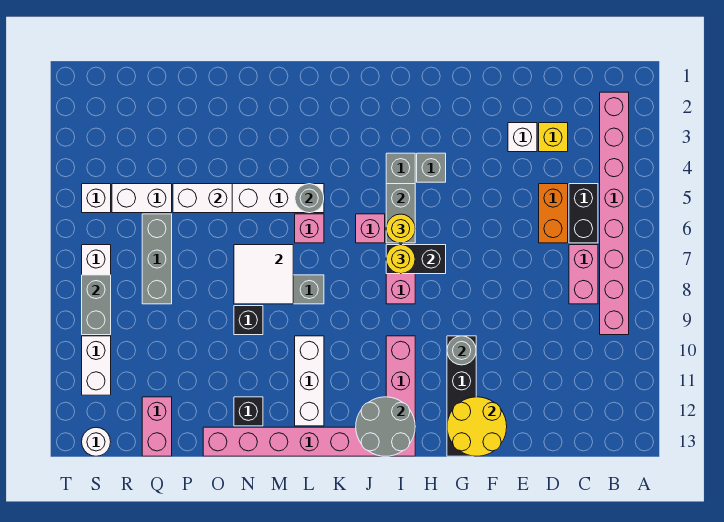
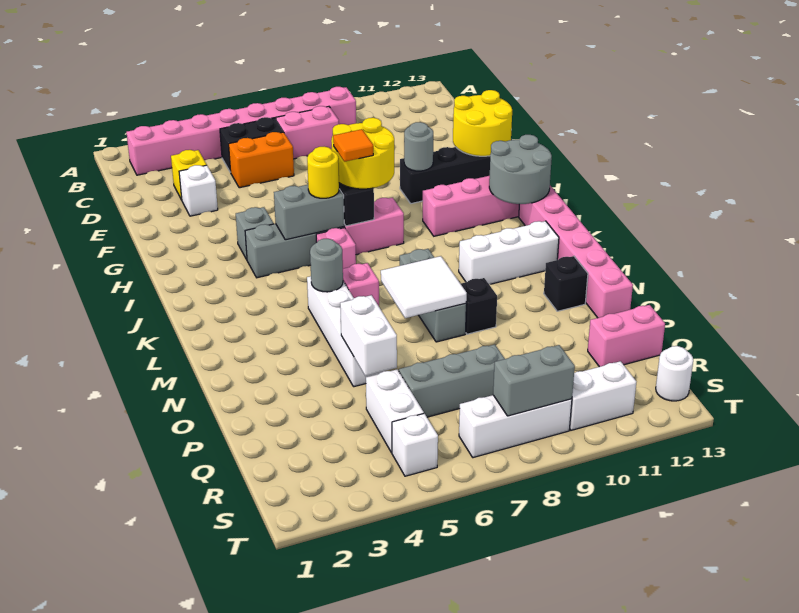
yellow 1x1 round brick [386,245,415,274] -> yellow 2x2 round brick [331,118,394,189]
none -> orange 1x1 tile [333,129,373,162]

